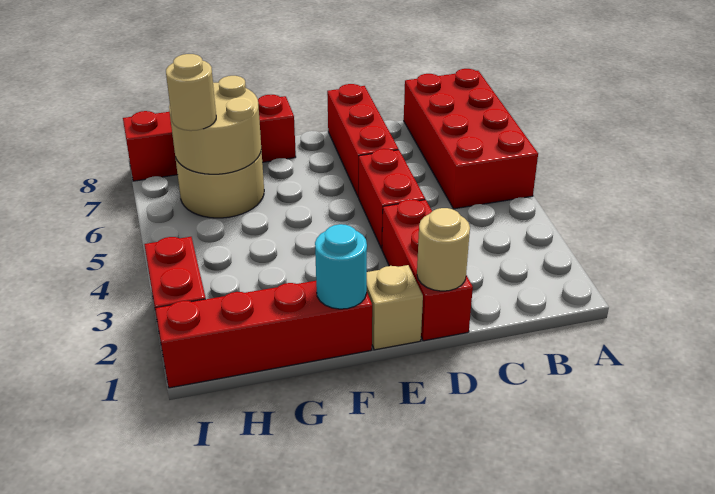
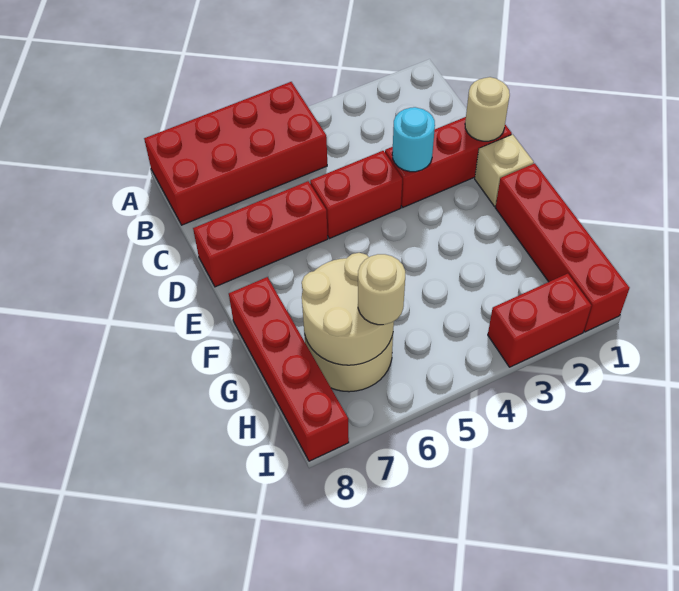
cyan 1x1 round brick [315,224,367,309] -> cyan 1x1 round brick moved to [392,107,435,172]

